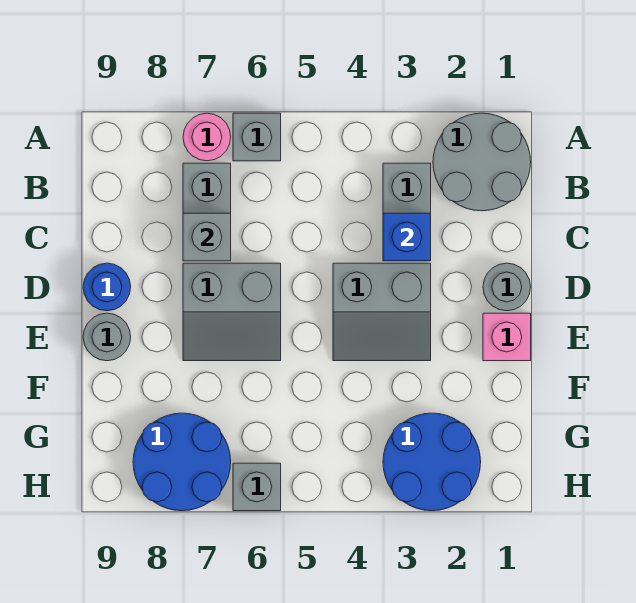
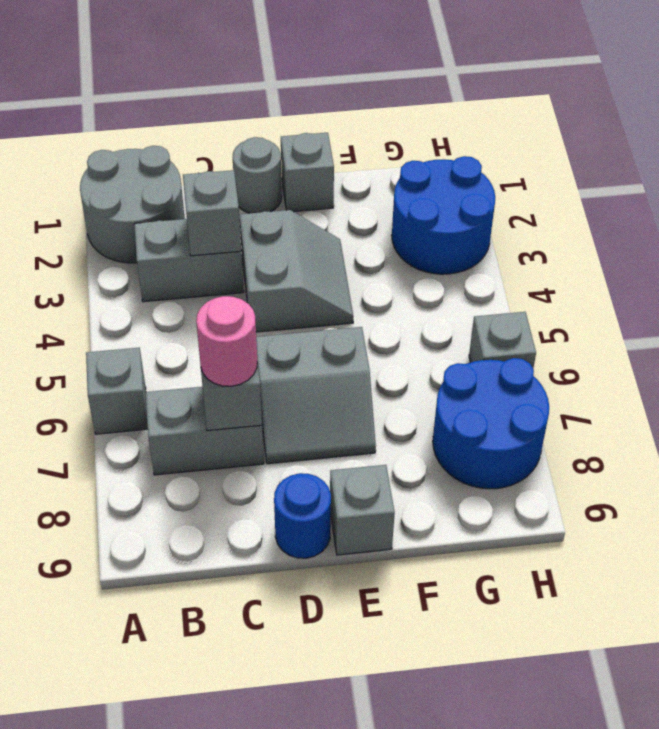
pink 1x1 round brick [183,113,231,161] -> pink 1x1 round brick moved to [196,296,257,386]
blue 1x1 brick [383,213,431,261] -> grey 1x1 brick [183,170,241,256]
grey 2x2 slope [183,263,281,361] -> grey 2x2 slope turned to [256,327,376,464]
pink 1x1 brick [483,313,531,361] -> grey 1x1 brick [281,133,334,212]
grey 1x1 round brick [83,313,131,361] -> grey 1x1 brick [330,465,395,555]

